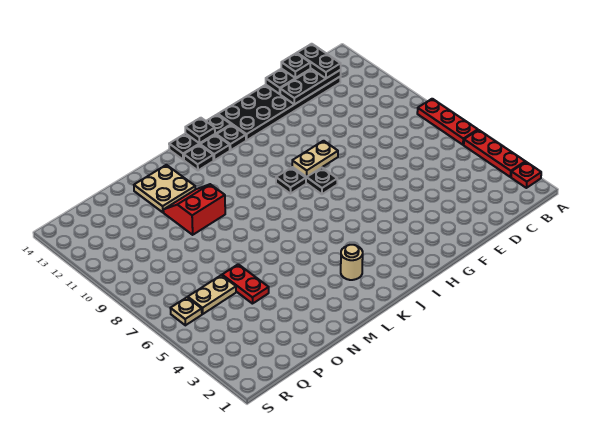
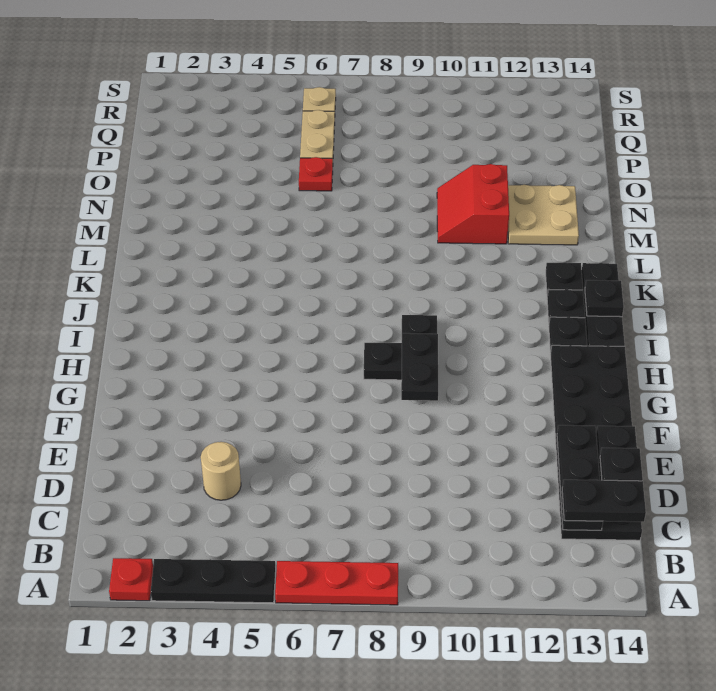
red 1x3 plate [464,130,525,177] -> black 1x3 plate [151,559,276,603]
tan 1x2 plate [292,141,338,177] -> black 1x2 plate [401,333,438,401]
tan 1x1 round brick [341,245,363,280] -> tan 1x1 round brick moved to [201,442,241,500]
red 2x2 slope [163,184,225,235] -> red 2x2 slope turned to [437,164,509,244]
red 1x2 plate [222,264,269,304] -> red 1x1 plate [299,157,333,191]

